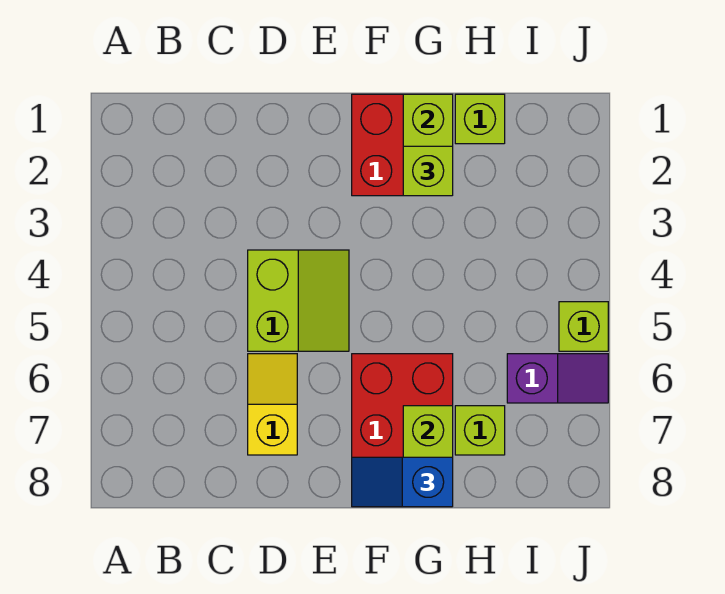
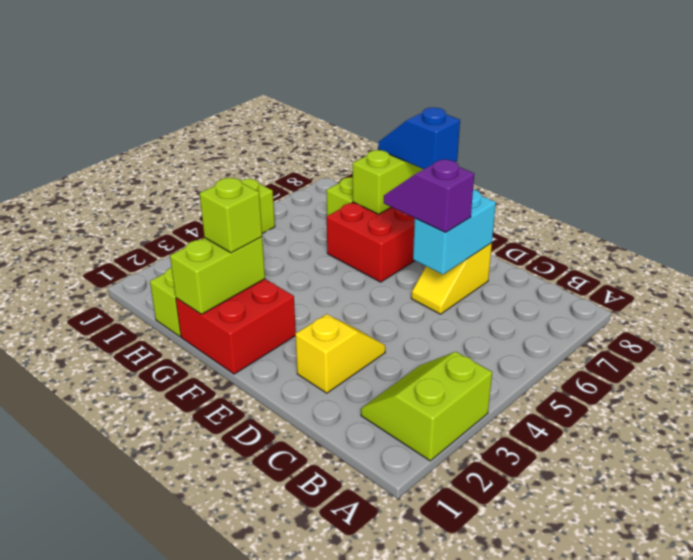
none -> yellow 1x2 slope [295,314,385,393]
lime 2x2 slope [248,250,349,351] -> lime 2x2 slope moved to [361,352,492,461]
none -> cyan 1x2 brick [413,190,496,274]
blue 1x2 slope [352,457,453,507] -> blue 1x2 slope turned to [378,108,460,169]
purple 1x2 slope [507,354,608,403] -> purple 1x2 slope moved to [384,160,474,232]

